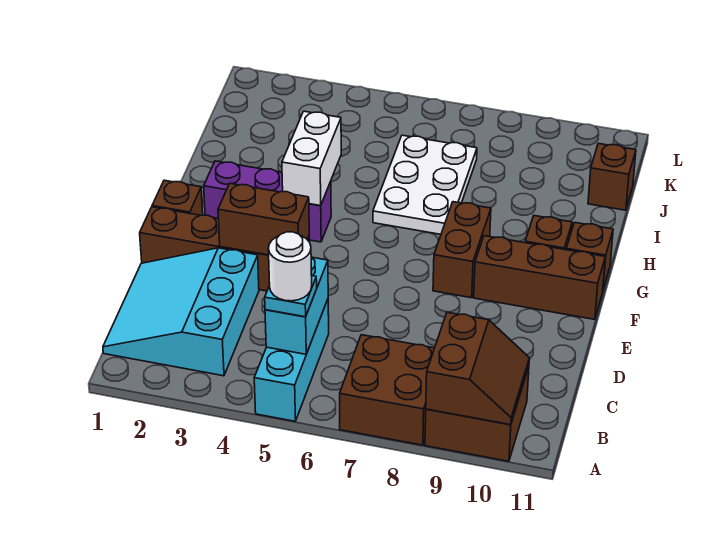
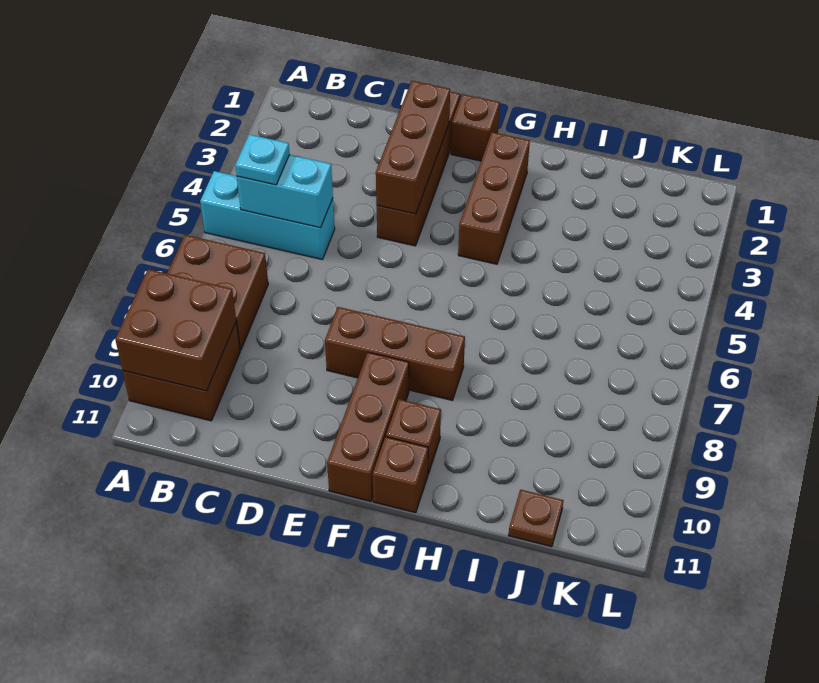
brown 2x2 slope [426,312,529,425] -> brown 2x2 brick [115,269,236,391]
cyan 3x3 slope [103,248,259,376] -> none
white 1x1 round brick [269,232,312,301] -> none
brown 1x2 brick [218,183,309,255] -> brown 1x3 brick [376,81,450,214]
brown 1x2 brick [433,202,491,298] -> brown 1x3 brick [325,307,465,400]
purple 1x3 brick [204,161,331,242] -> brown 1x3 brick [458,132,530,264]
white 1x2 brick [282,111,341,206] -> none
white 2x3 plate [373,135,477,234] -> none
brown 1x1 brick [588,143,636,210] -> brown 1x1 plate [508,490,563,547]

